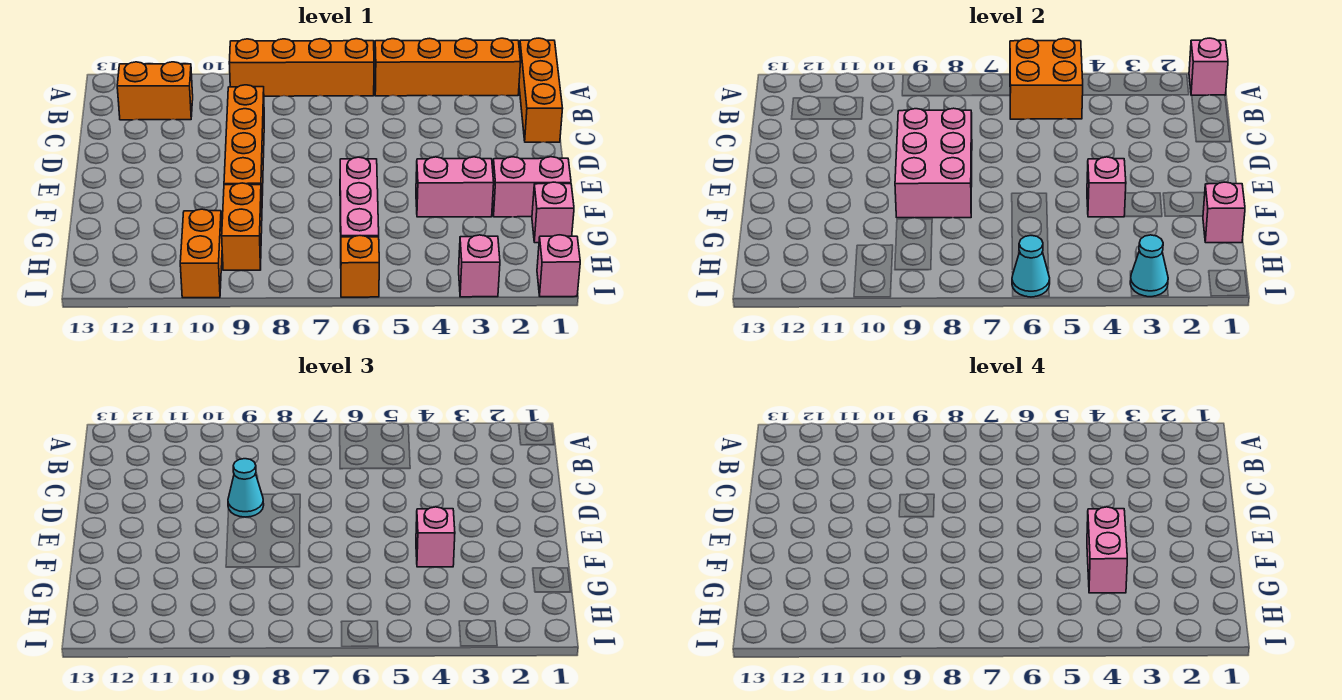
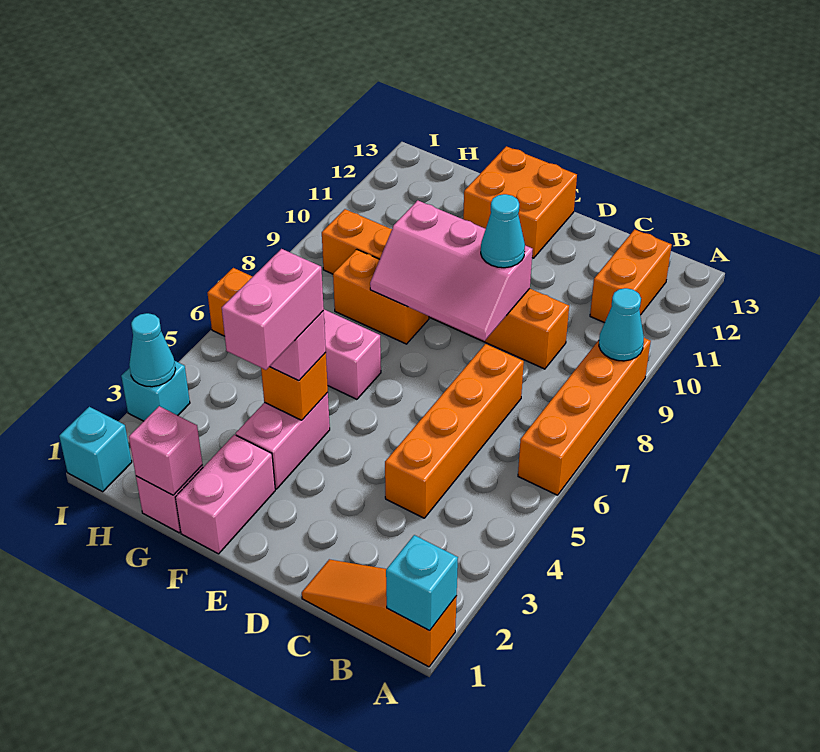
orange 1x3 brick [519,38,563,142] -> orange 1x3 slope [302,559,457,667]
pink 1x1 brick [1189,38,1228,95] -> cyan 1x1 brick [386,535,458,631]
orange 1x4 brick [375,38,521,96] -> orange 1x4 brick moved to [385,344,524,518]
orange 2x2 brick [1010,39,1083,119] -> orange 2x2 brick moved to [463,146,577,258]
pink 2x3 brick [895,108,972,218] -> pink 2x3 slope [370,200,533,341]
pink 1x1 brick [1087,157,1126,217] -> orange 1x1 brick [261,352,328,420]
pink 1x2 brick [1087,507,1127,593] -> pink 1x2 brick turned to [222,249,324,370]
orange 1x2 brick [180,209,222,298] -> orange 1x2 brick moved to [333,249,429,344]
pink 1x1 brick [537,235,580,297] -> cyan 1x1 brick [59,407,132,492]
pink 1x1 brick [459,235,500,297] -> cyan 1x1 brick [121,361,190,421]
cyan 1x1 cone [1012,236,1050,297] -> cyan 1x1 cone moved to [599,288,644,361]

